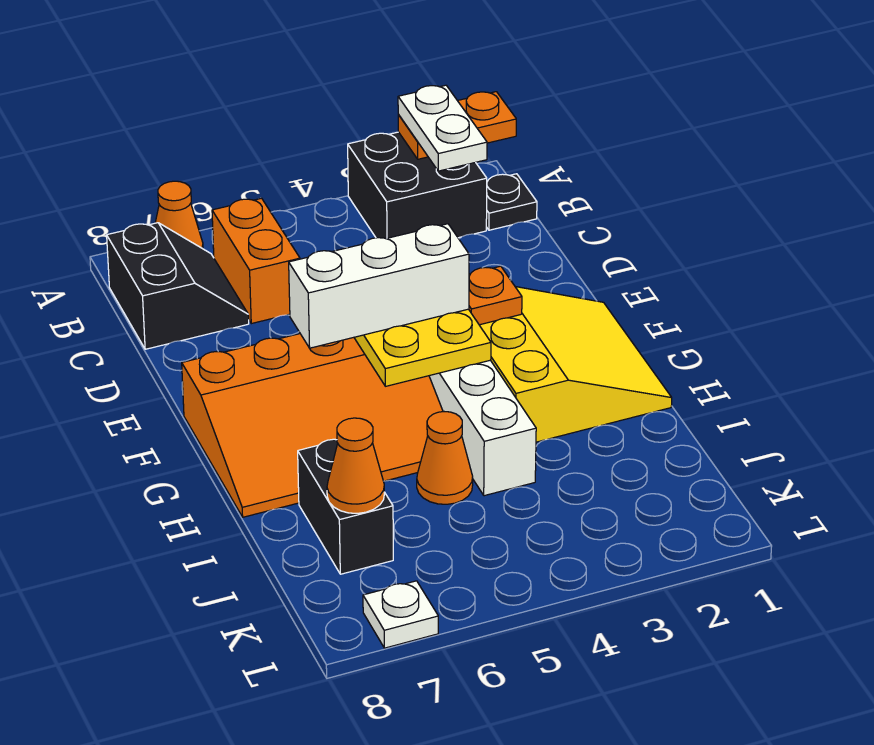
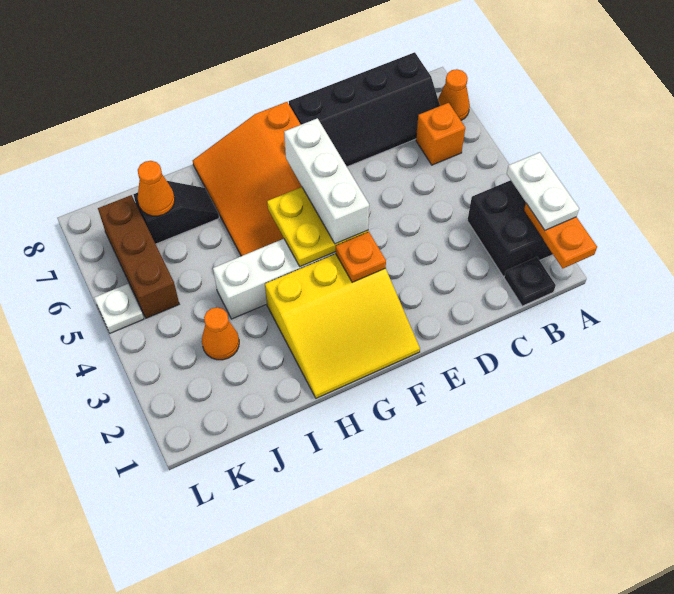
white 1x2 plate [398,85,487,171] -> white 1x2 plate turned to [507,152,579,230]
orange 1x2 brick [212,198,300,324] -> orange 1x1 brick [416,103,465,165]
black 2x2 slope [107,223,249,349] -> black 2x4 slope [289,52,440,167]
orange 1x1 cone [417,412,473,504] -> orange 1x1 cone moved to [202,307,239,360]
black 1x2 brick [298,439,393,574] -> black 1x2 slope [133,181,219,244]
none -> brown 1x3 brick [98,195,179,318]
white 1x1 plate [363,581,438,648] -> white 1x1 plate moved to [94,284,144,333]

